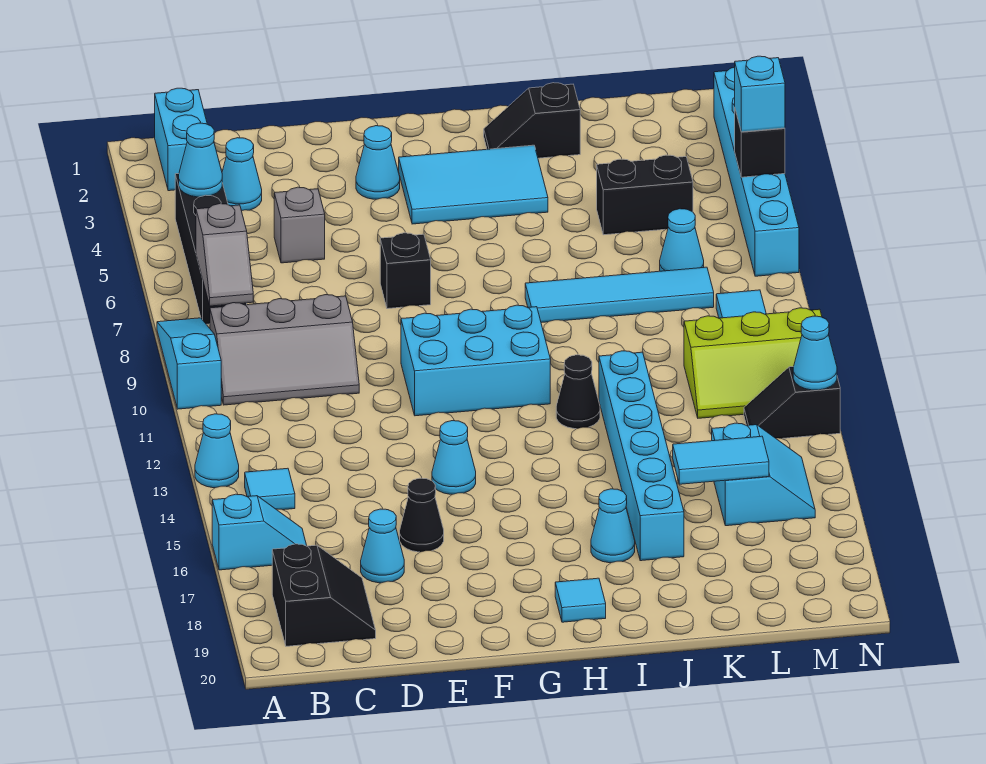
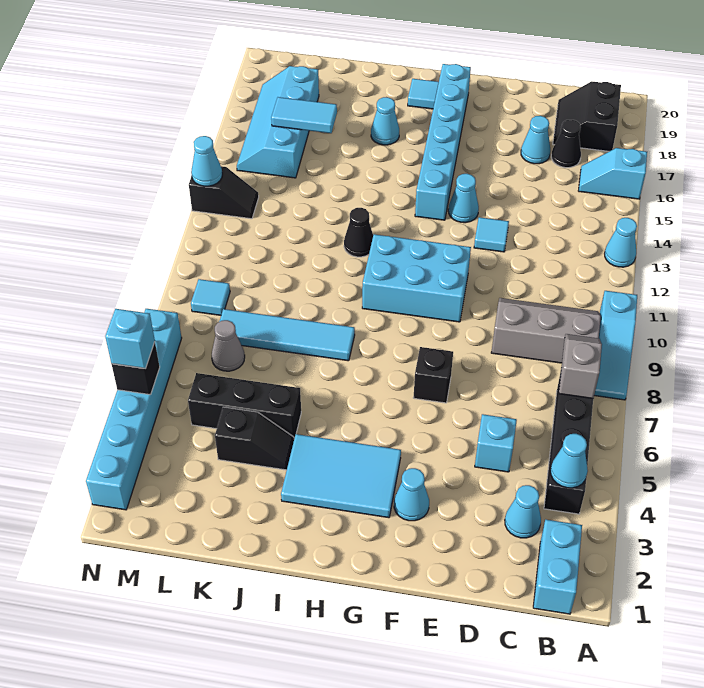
cyan 1x1 tile [245,468,295,510] -> cyan 1x1 tile moved to [474,217,509,252]
grey 1x1 brick [274,187,325,263] -> cyan 1x1 brick [475,414,517,472]
black 1x1 cone [400,478,444,552] -> black 1x1 cone moved to [551,120,581,168]
black 1x2 slope [484,83,580,158] -> black 1x2 slope moved to [215,407,294,470]
cyan 1x6 brick [599,351,684,561] -> cyan 1x6 brick moved to [415,64,471,220]
black 1x2 brick [597,155,693,235] -> black 1x3 brick [188,373,301,438]
cyan 1x1 cone [660,209,704,271] -> grey 1x1 cone [212,320,245,371]
lime 2x3 slope [684,308,822,418] -> none
cyan 2x2 slope [712,423,815,526] -> cyan 2x4 slope [237,66,319,178]

